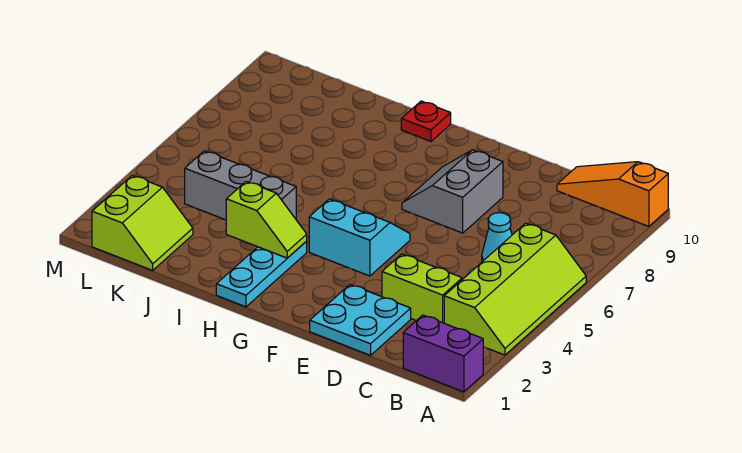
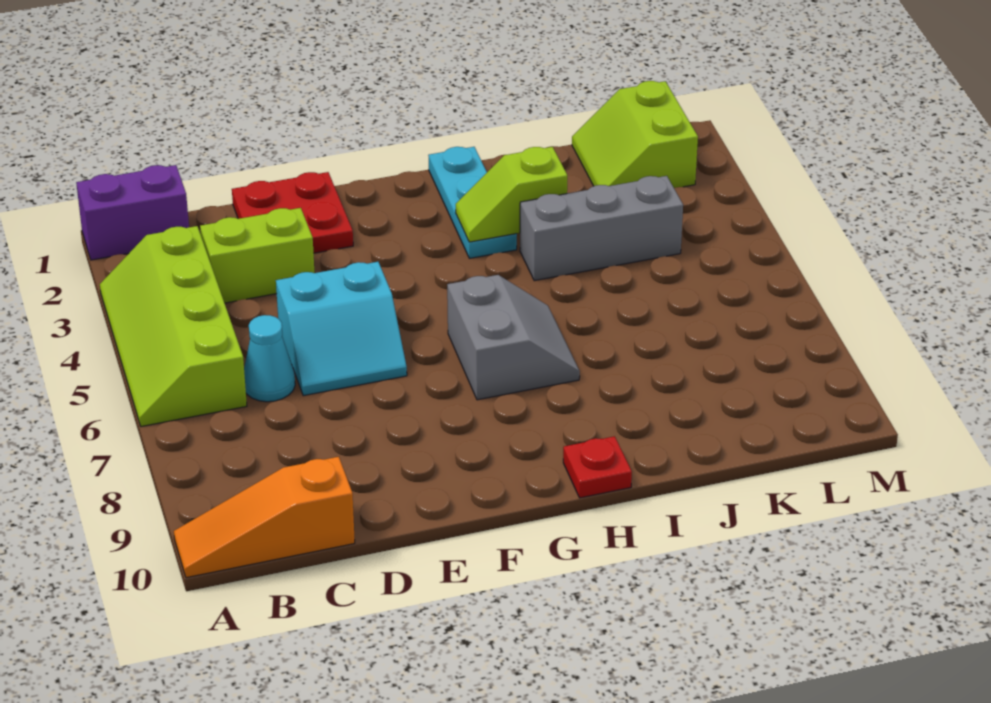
orange 1x3 slope [557,162,668,226] -> orange 1x3 slope turned to [174,457,355,578]
cyan 2x2 plate [310,285,411,355] -> red 2x2 plate [232,172,353,253]
grey 2x2 slope [402,150,503,233] -> grey 2x2 slope moved to [447,275,580,400]
cyan 2x2 slope [309,199,410,276] -> cyan 2x2 slope moved to [276,262,407,396]

